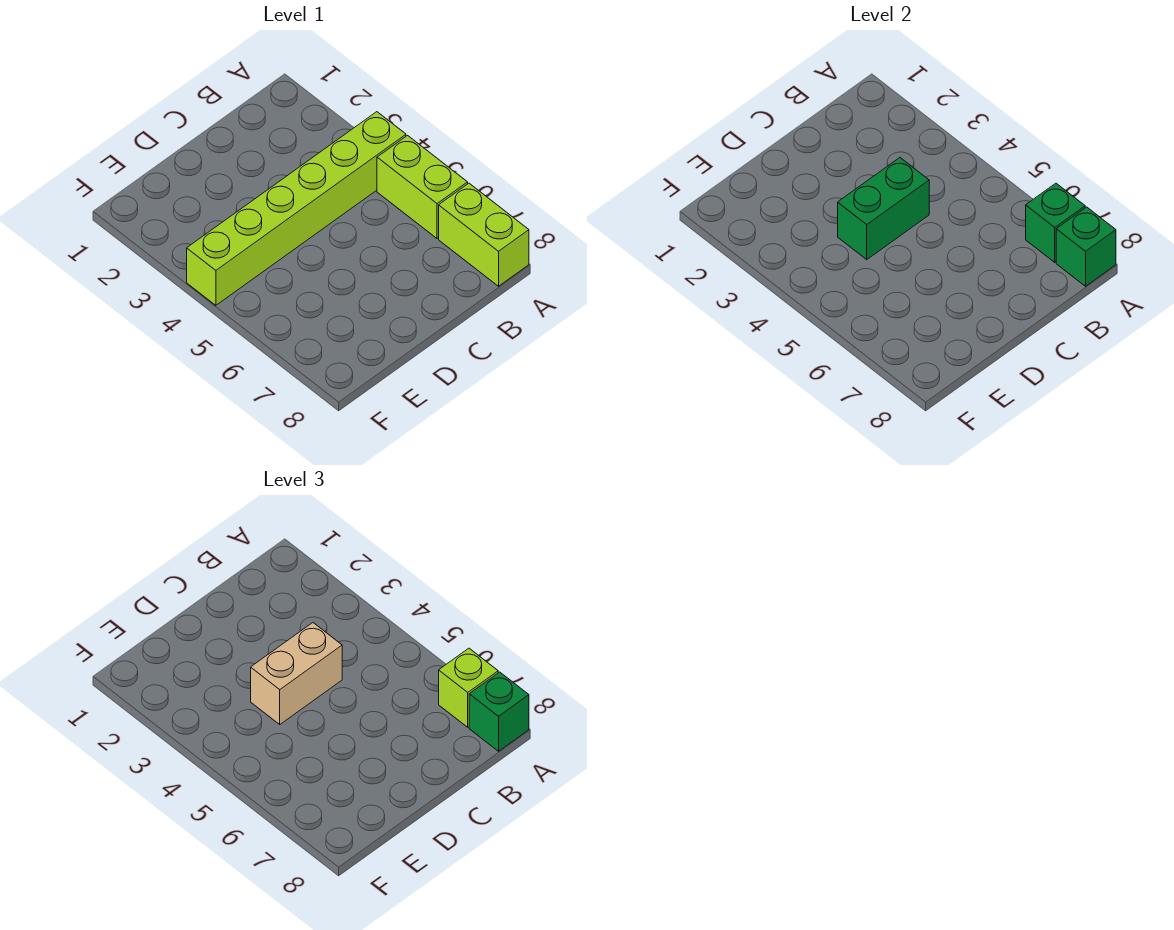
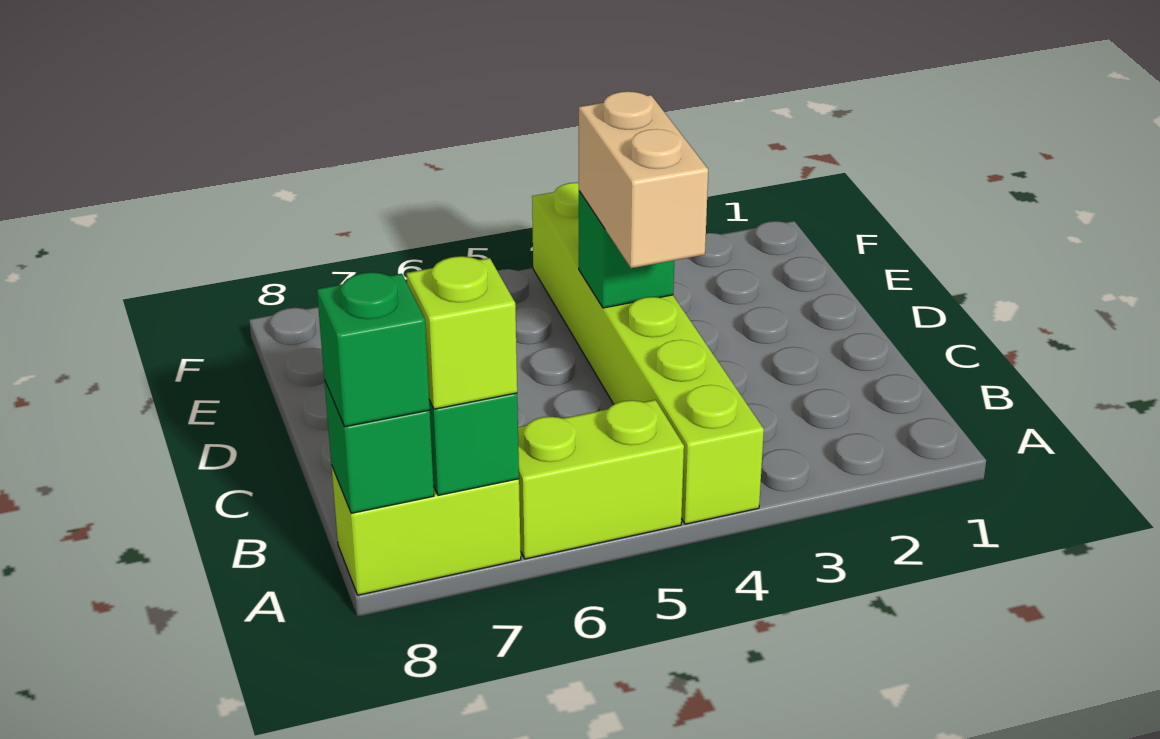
green 1x2 brick [838,158,929,259] -> green 1x1 brick [579,191,674,308]

